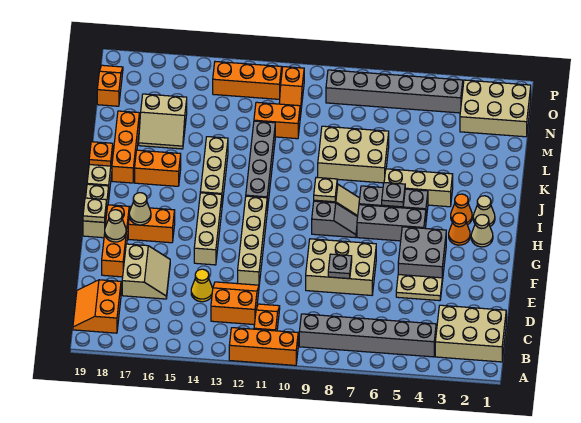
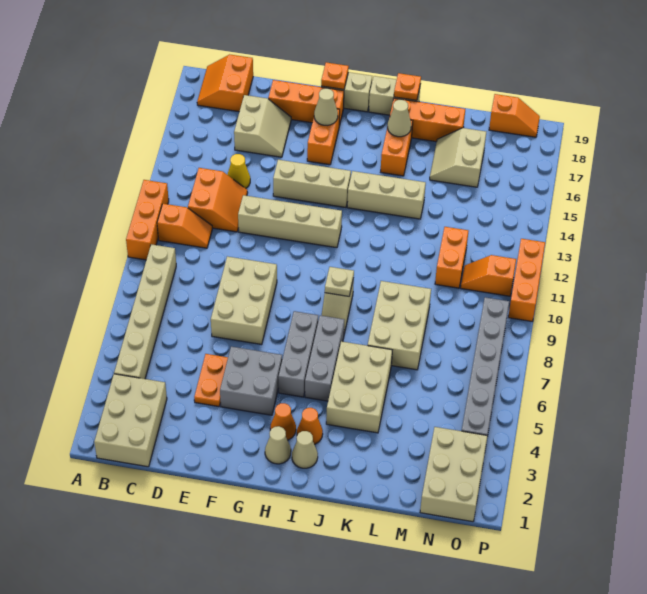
grey 1x6 brick [299,314,436,357] -> tan 1x6 brick [114,244,176,379]
orange 2x2 slope [73,280,121,333] -> orange 2x2 slope turned to [197,55,253,112]
tan 2x2 slope [122,244,170,299] -> tan 2x2 slope turned to [234,95,291,157]
tan 1x2 plate [396,275,442,301] -> orange 1x2 plate [194,354,228,407]
grey 1x1 plate [328,254,352,279] -> none
tan 1x1 cone [105,210,126,242] -> tan 1x1 cone moved to [388,100,411,137]
tan 1x1 plate [83,198,107,222] -> orange 1x1 plate [321,62,349,89]
grey 1x2 slope [312,201,358,238] -> none
grey 1x1 plate [382,183,405,207] -> none
grey 1x4 brick [246,121,275,210] -> none
tan 1x3 brick [384,169,453,207] -> tan 2x3 brick [326,341,392,433]
orange 1x3 brick [213,62,282,99] -> orange 1x3 brick moved to [508,239,545,322]

